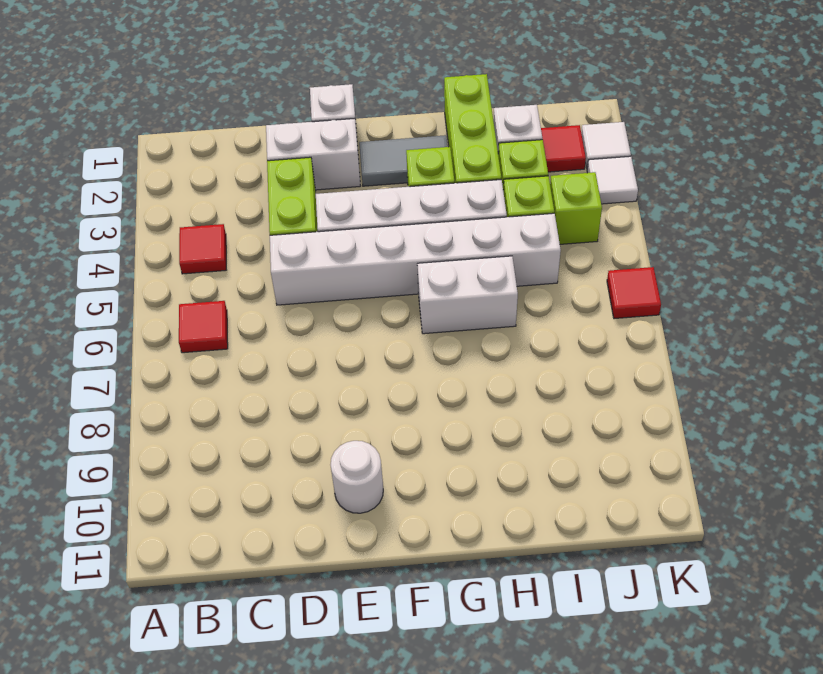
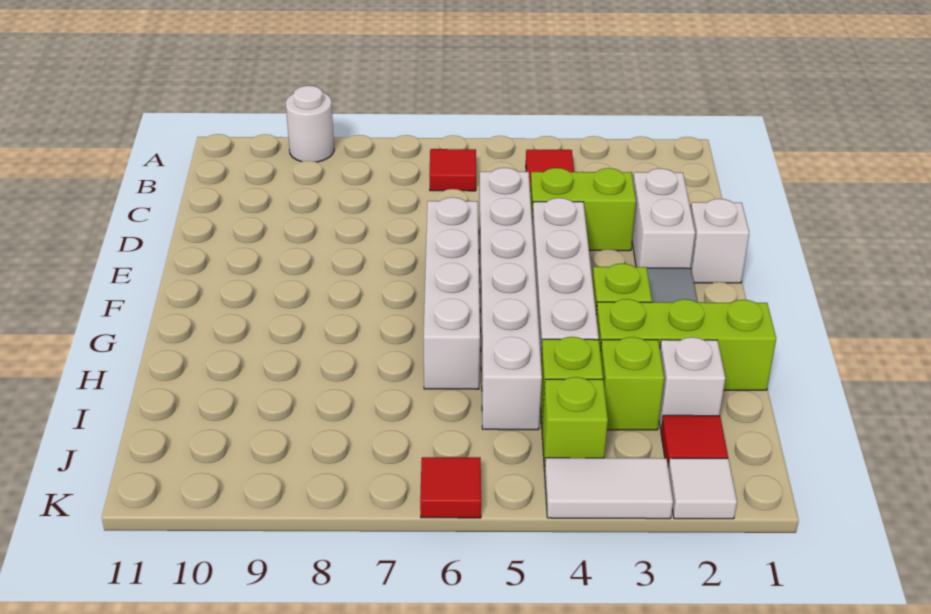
white 1x1 round brick [330,441,383,513] -> white 1x1 round brick moved to [286,86,334,162]
white 1x2 brick [417,256,518,334] -> white 1x4 brick [424,197,480,389]
white 1x1 tile [587,156,638,204] -> white 1x2 tile [545,458,673,519]

